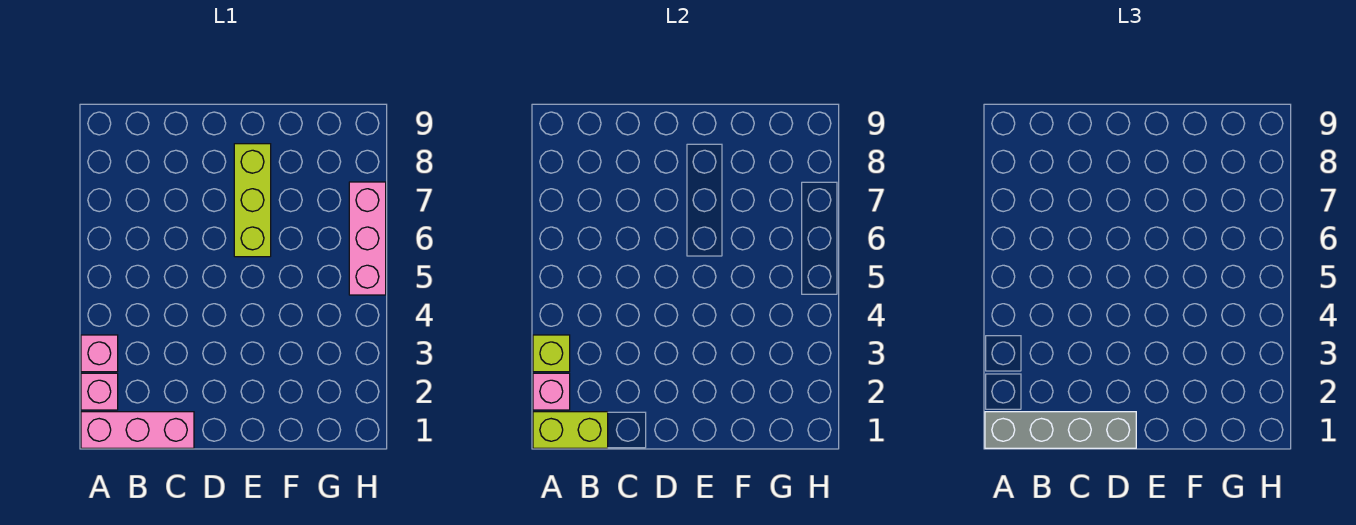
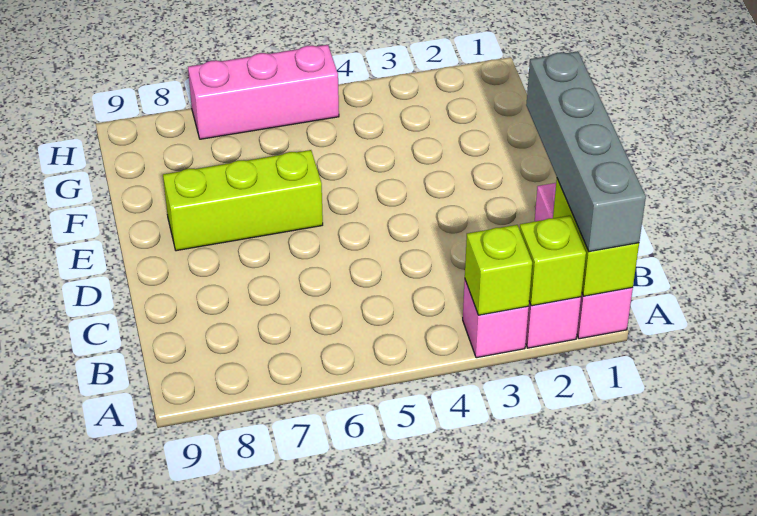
pink 1x1 brick [533,373,570,410] -> lime 1x1 brick [520,216,586,306]

